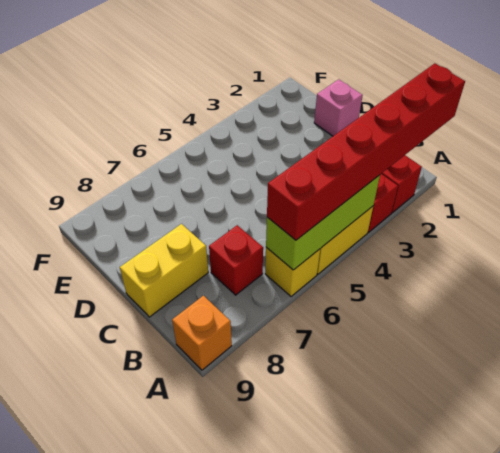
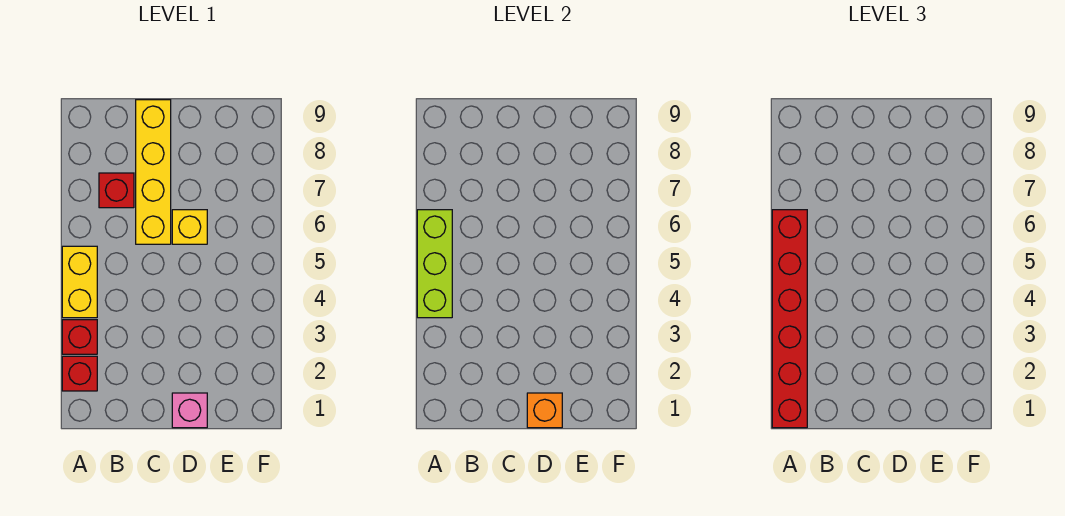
yellow 1x1 brick [265,247,320,296] -> yellow 1x1 brick moved to [172,210,207,244]
orange 1x1 brick [172,296,232,370] -> orange 1x1 brick moved to [527,393,562,428]
yellow 1x2 brick [120,224,208,317] -> yellow 1x4 brick [136,100,171,244]

